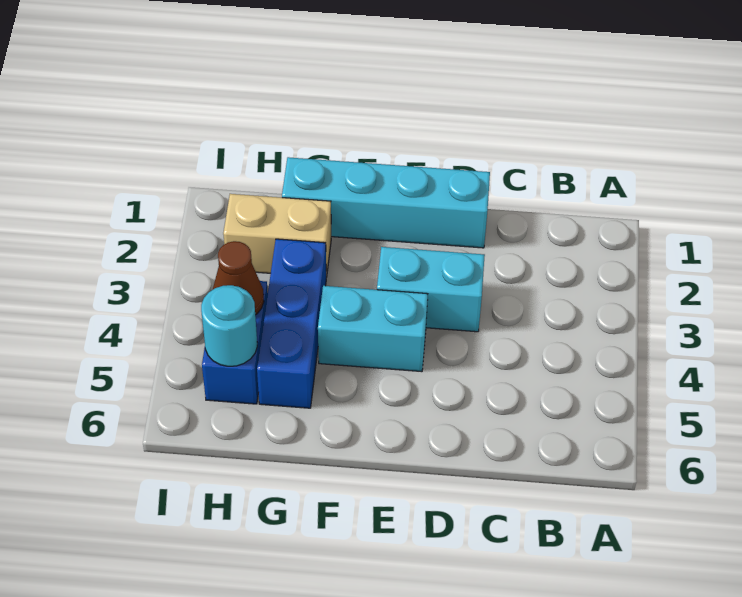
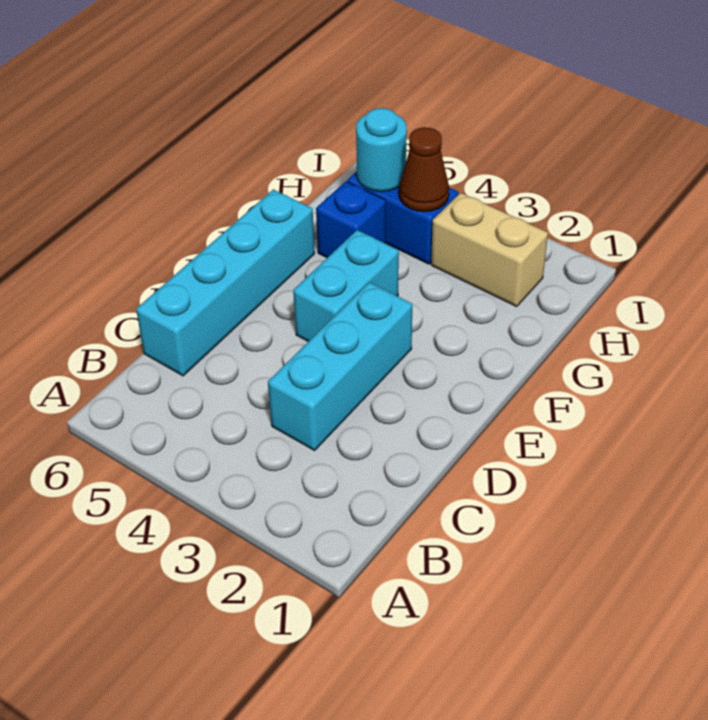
cyan 1x4 brick [282,157,490,248] -> cyan 1x4 brick moved to [136,189,315,376]
cyan 1x2 brick [377,247,485,332] -> cyan 1x3 brick [268,282,412,451]
tan 1x2 brick [223,194,331,277] -> tan 1x2 brick turned to [431,193,548,307]
blue 1x3 brick [257,239,326,408] -> blue 1x1 brick [316,181,386,258]

